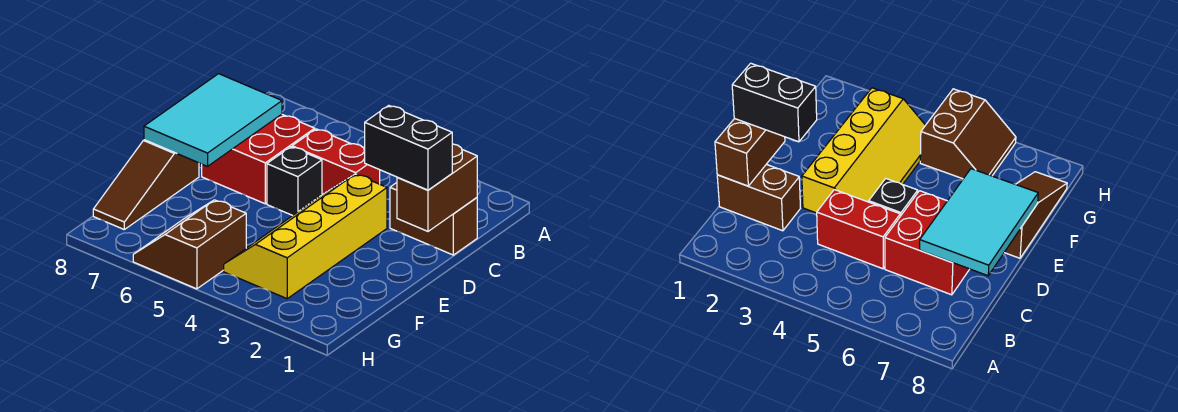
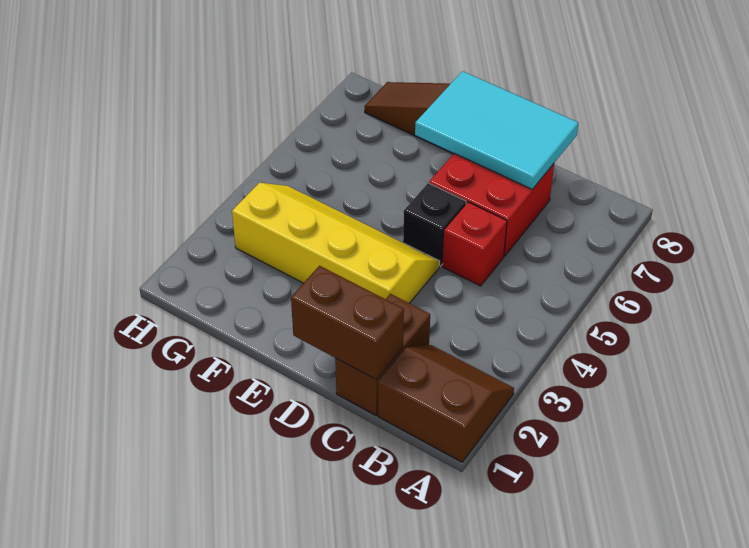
red 1x2 brick [292,129,380,195] -> red 1x1 brick [442,202,507,286]
black 1x2 brick [365,105,452,190] -> none
brown 2x2 slope [133,200,246,289] -> brown 2x2 slope moved to [378,345,514,462]

